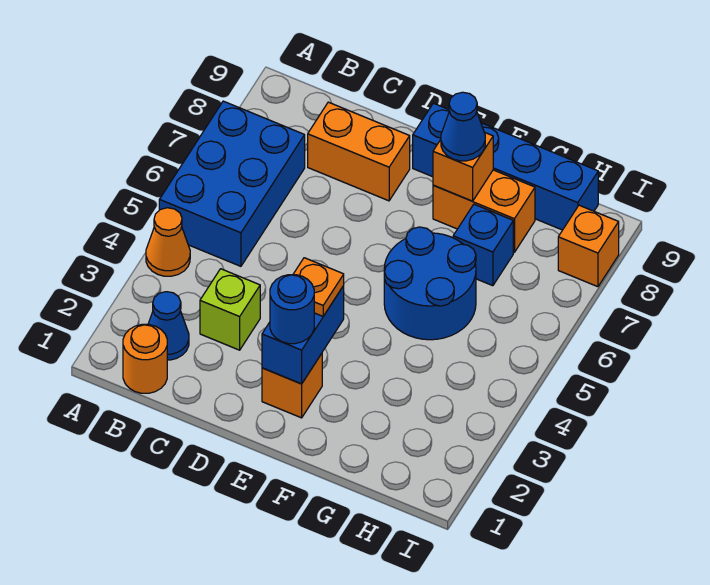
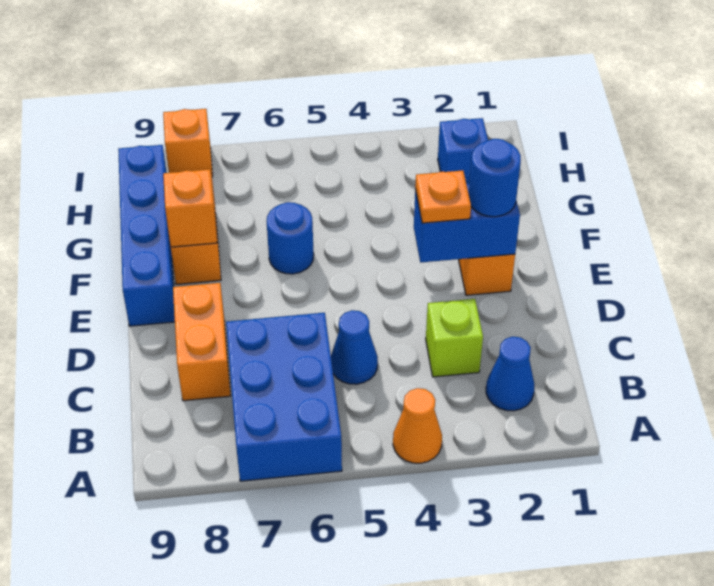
blue 2x3 brick [159,101,305,266] -> blue 2x3 brick turned to [226,313,342,481]
orange 1x1 round brick [123,324,167,393] -> none
blue 2x2 round brick [384,227,476,340] -> blue 1x1 round brick [267,202,314,274]
blue 1x1 cone [441,92,485,161] -> blue 1x1 cone moved to [331,310,378,384]
blue 1x1 brick [453,204,513,286] -> blue 1x1 brick moved to [438,118,488,184]

